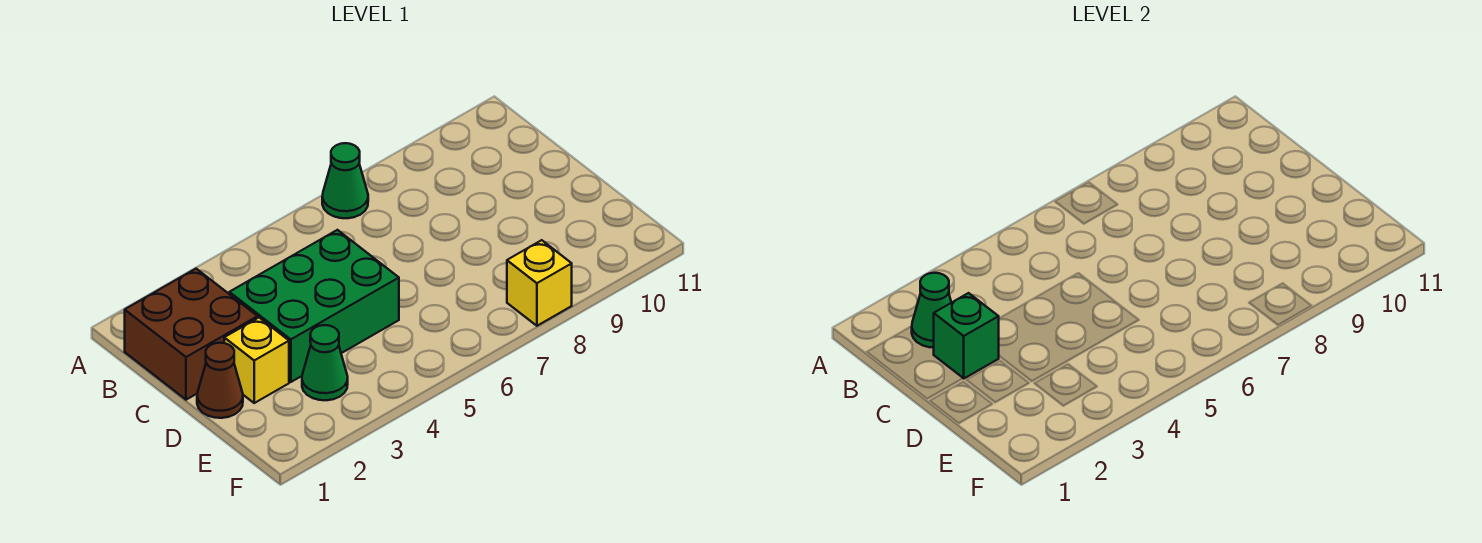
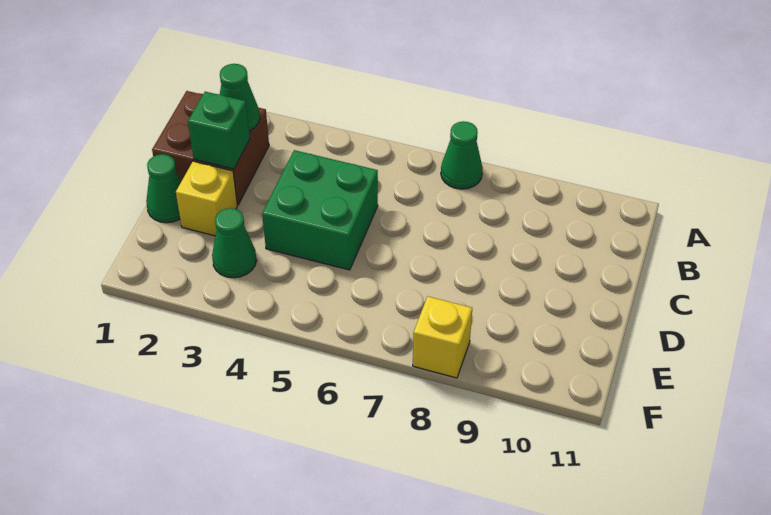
green 2x3 brick [229,230,399,382] -> green 2x2 brick [262,150,378,270]
brown 1x1 cone [197,343,243,418] -> green 1x1 cone [146,154,181,223]

